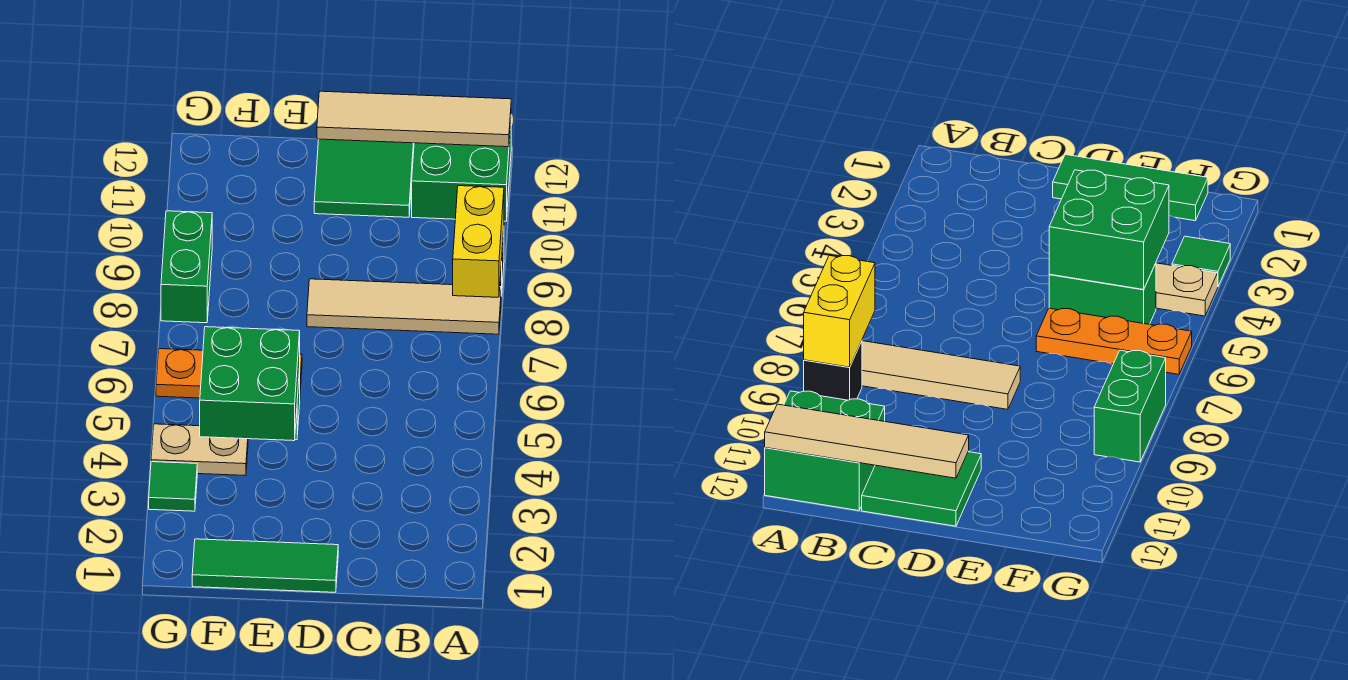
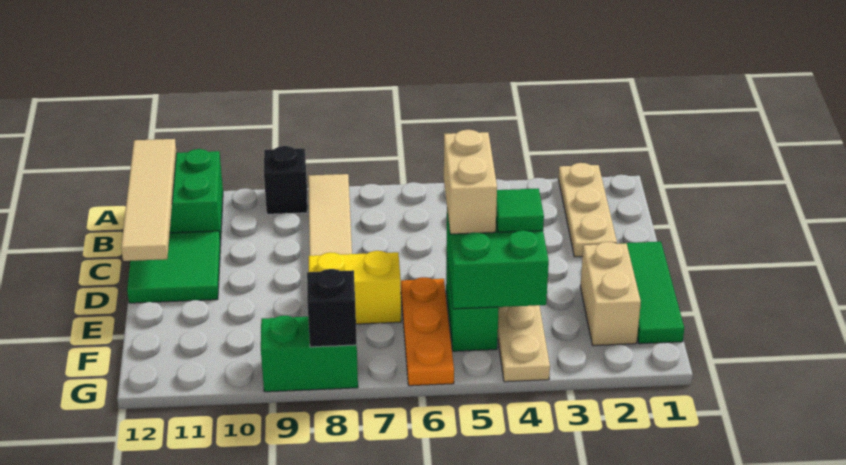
none -> tan 1x3 plate [559,163,617,257]
yellow 1x2 brick [453,186,504,297] -> yellow 1x2 brick moved to [309,251,401,324]
none -> tan 1x2 brick [444,130,497,234]
none -> tan 1x2 brick [580,242,641,345]
green 1x1 tile [149,462,197,511] -> green 1x1 tile moved to [496,189,544,232]
none -> black 1x1 brick [307,269,357,347]

